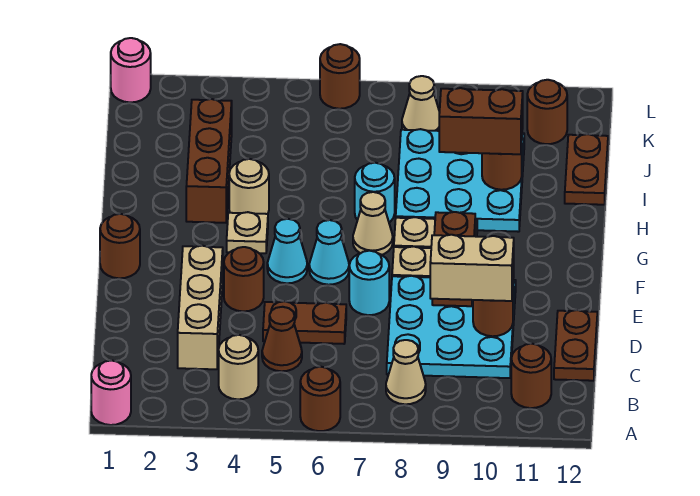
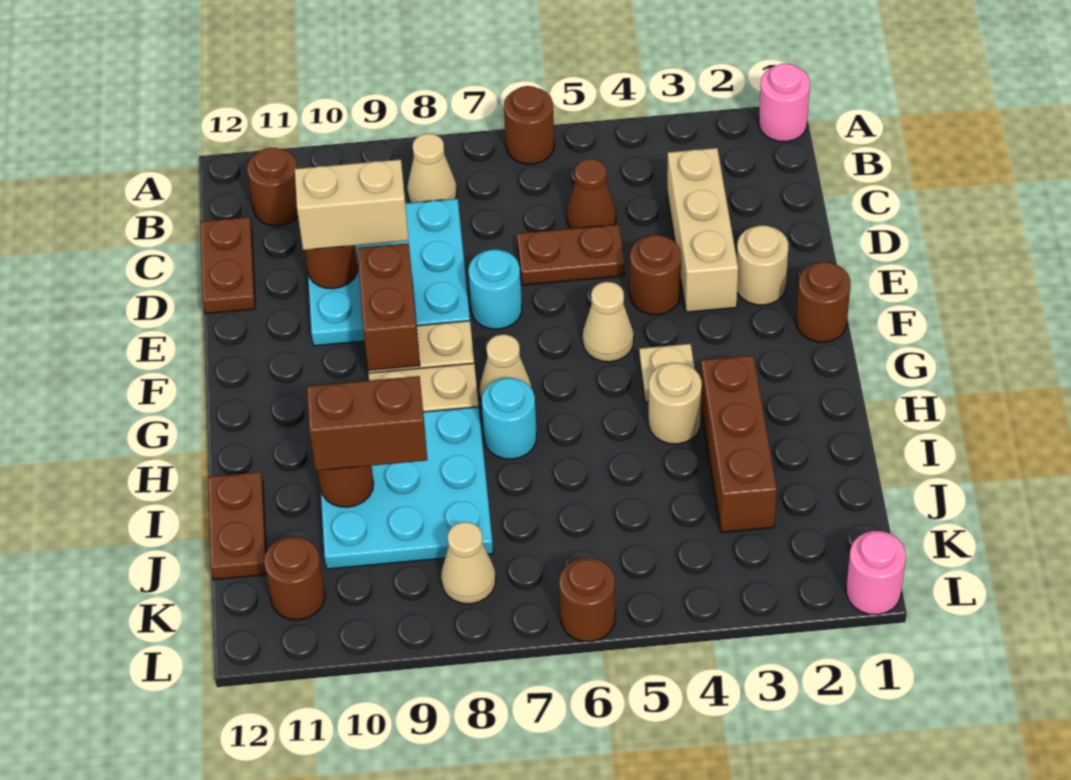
tan 1x1 round brick [219,335,258,399] -> tan 1x1 round brick moved to [737,226,788,305]
cyan 1x1 cone [267,219,307,283] -> tan 1x1 cone [583,282,634,362]
cyan 1x1 cone [309,220,349,285] -> none

